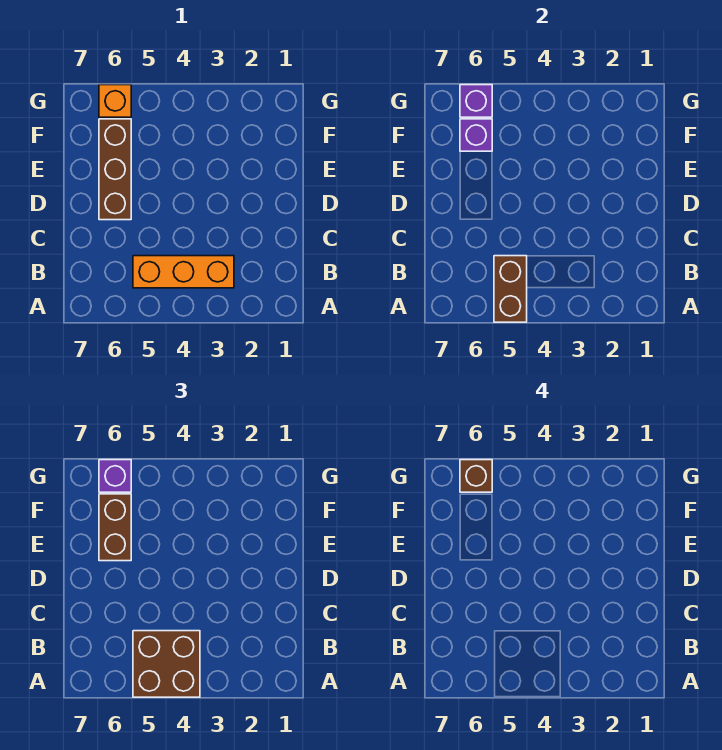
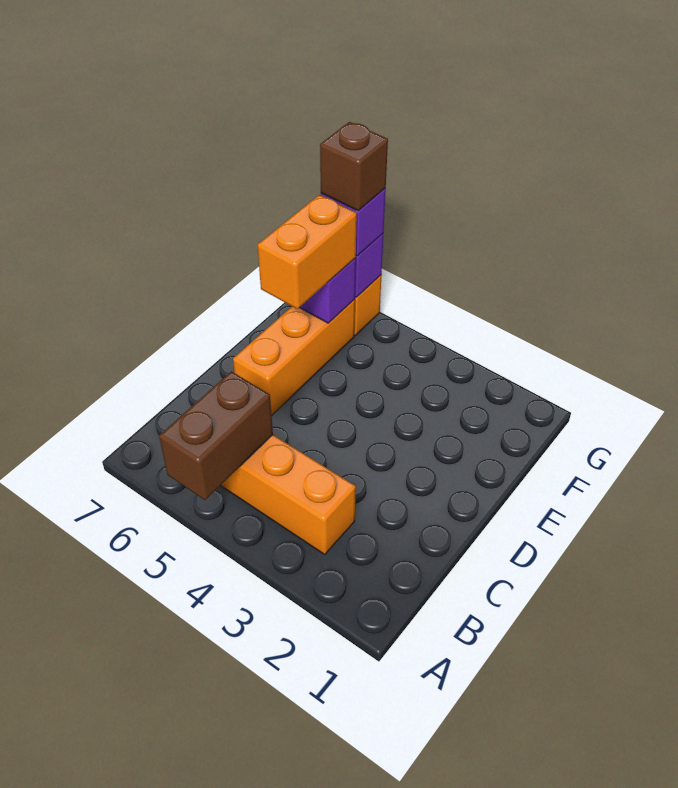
brown 2x2 brick [133,631,200,697] -> none
brown 1x3 brick [99,119,131,220] -> orange 1x3 brick [233,299,355,415]
brown 1x2 brick [99,494,131,561] -> orange 1x2 brick [258,195,357,309]

